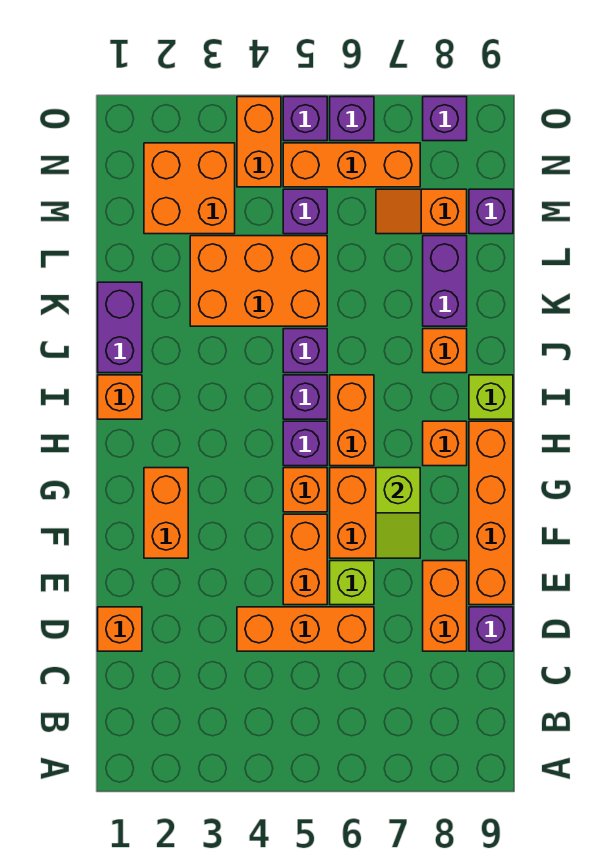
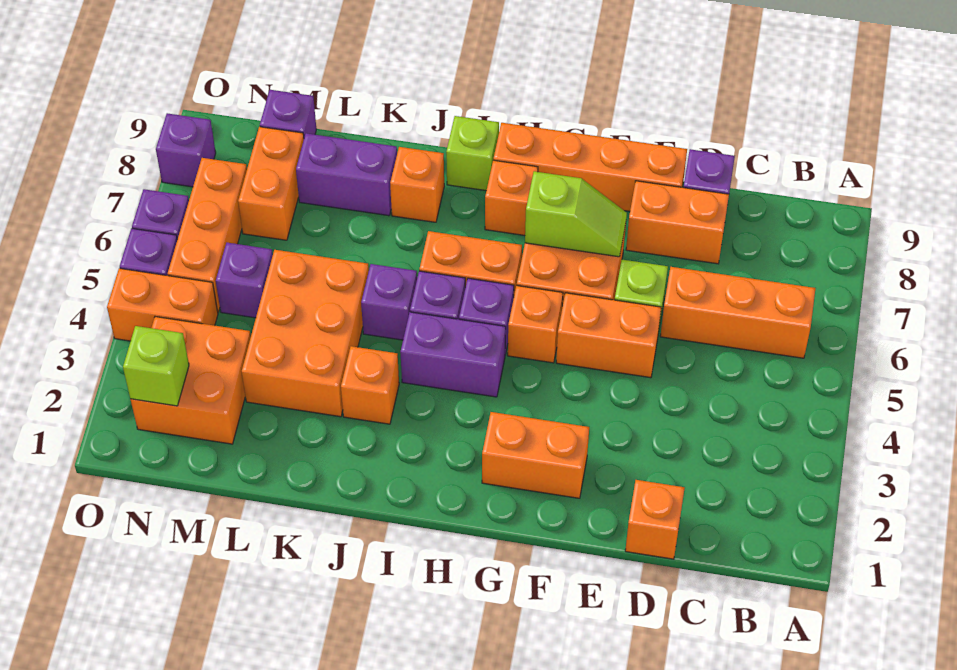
orange 1x3 brick [237,607,374,651] -> orange 1x3 brick turned to [660,267,816,358]
orange 1x1 brick [98,375,142,419] -> orange 1x1 brick moved to [341,346,399,424]
purple 1x2 brick [98,282,142,373] -> purple 1x2 brick moved to [400,312,506,397]
orange 1x2 slope [376,189,467,234] -> orange 1x2 brick [238,127,304,240]
none -> lime 1x1 brick [123,326,189,406]

